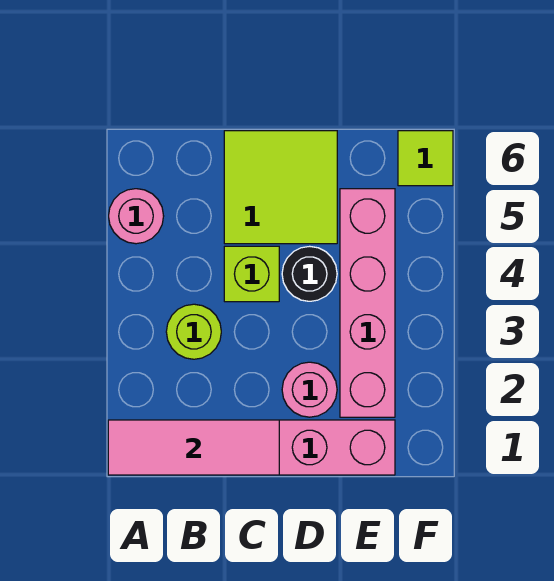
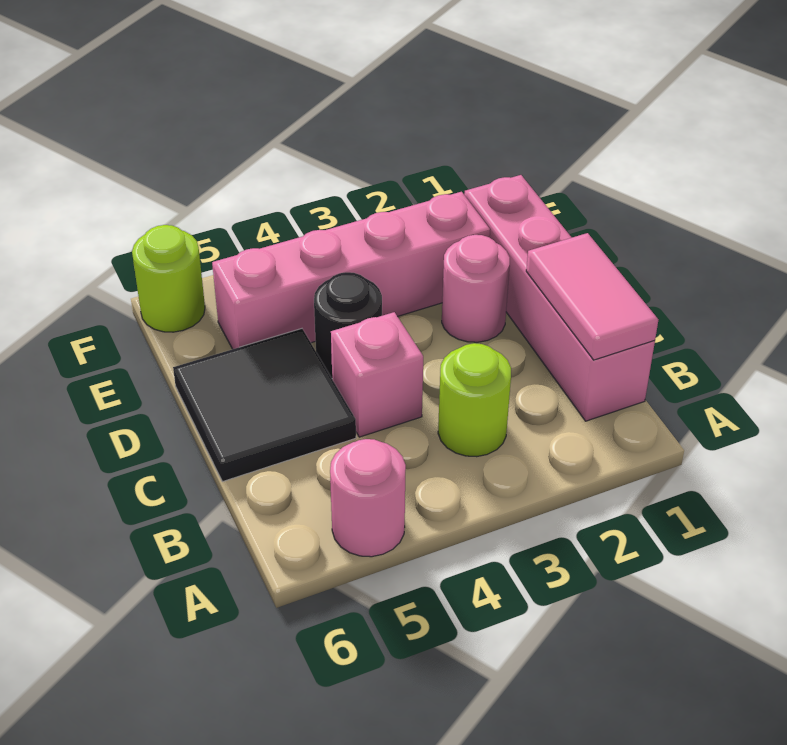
pink 1x3 tile [108,420,279,475] -> pink 1x2 tile [526,233,658,360]
lime 1x1 brick [224,246,279,302] -> pink 1x1 brick [331,312,423,437]
lime 2x2 tile [224,131,337,244] -> black 2x2 tile [173,329,356,482]
lime 1x1 tile [398,131,453,186] -> lime 1x1 round brick [132,225,205,332]

